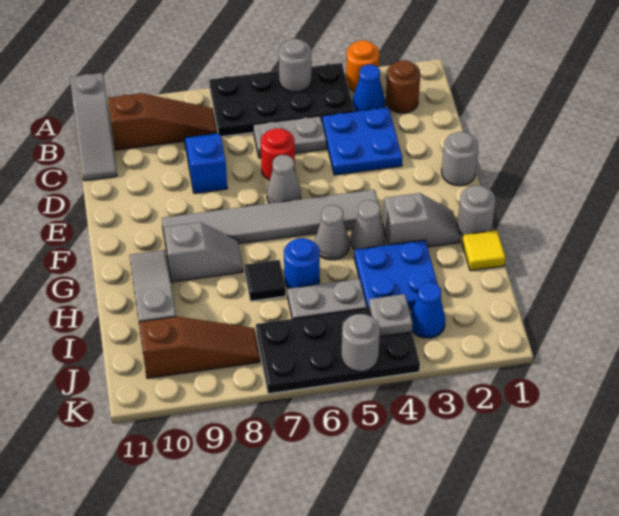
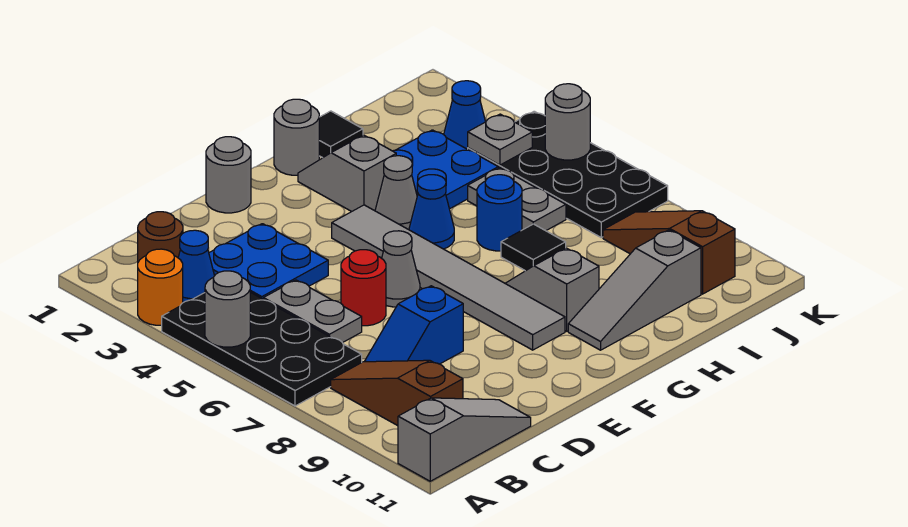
grey 1x1 cone [315,205,349,260] -> blue 1x1 cone [409,175,454,249]
yellow 1x1 tile [462,230,506,271] -> black 1x1 tile [319,111,363,158]

